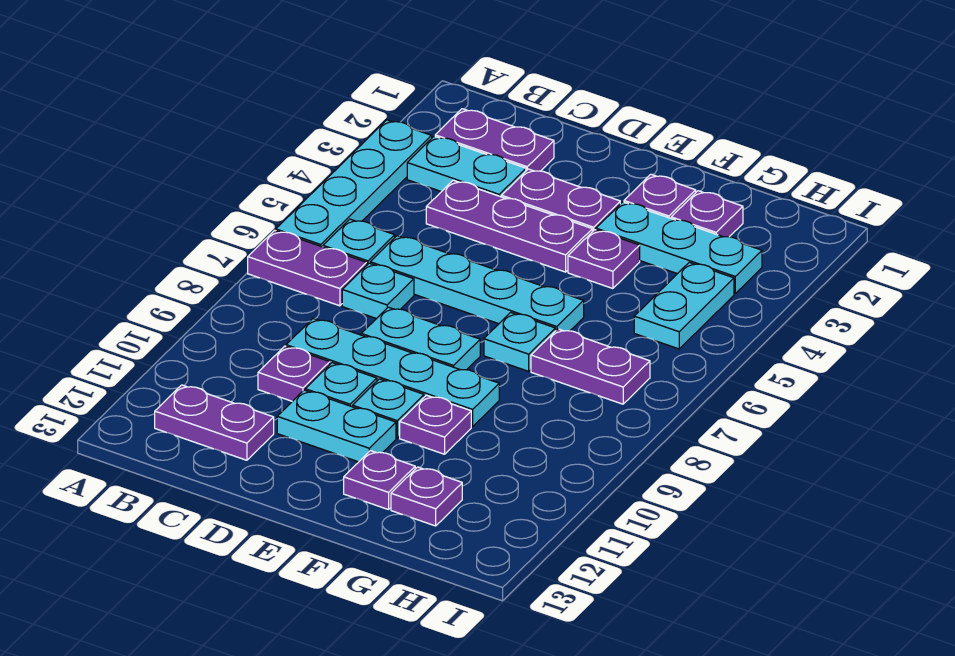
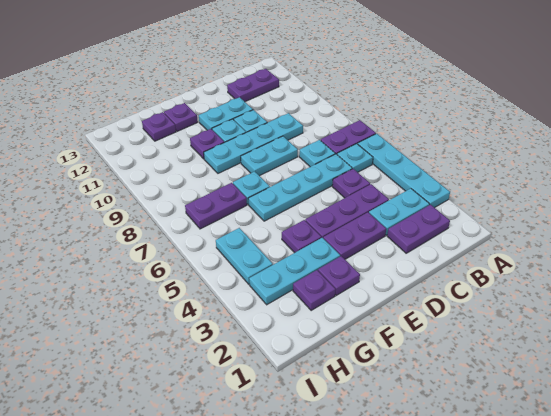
purple 1x1 plate [258,346,330,401] -> purple 1x1 plate moved to [332,169,370,198]

